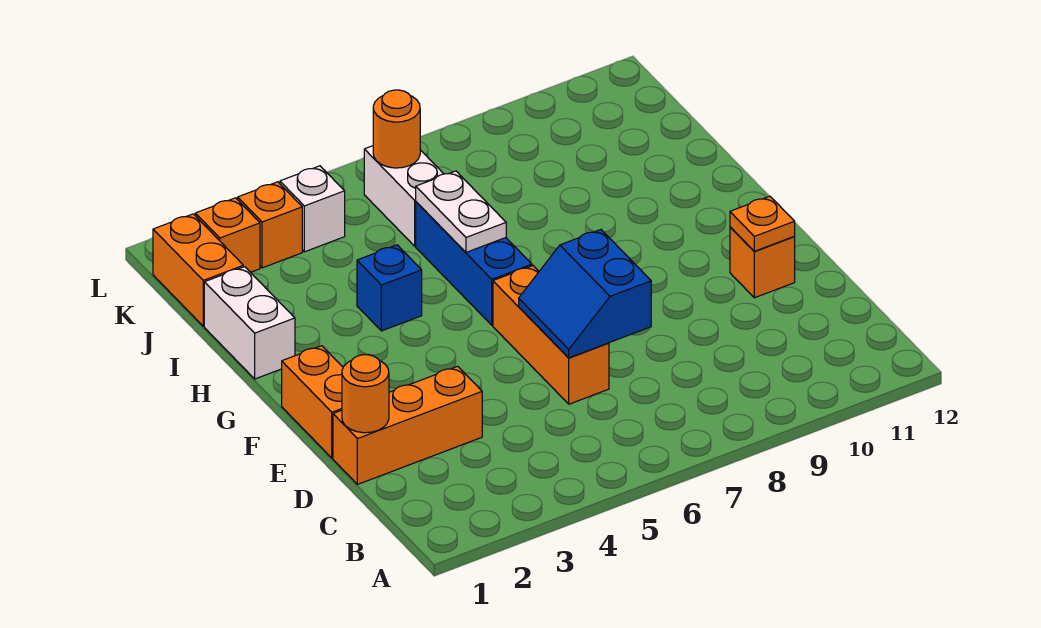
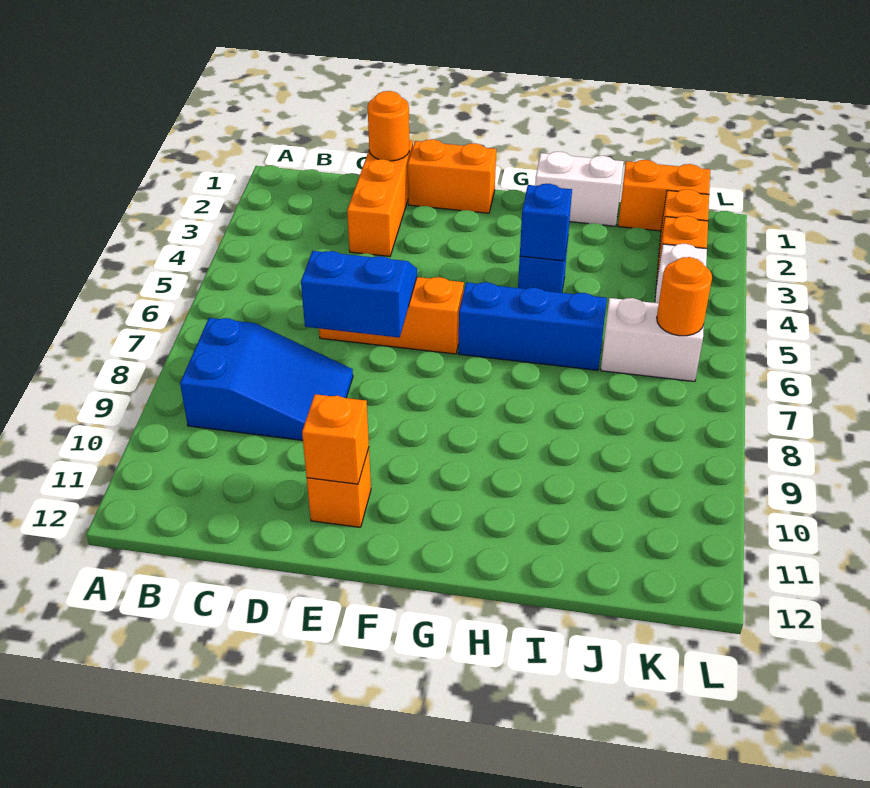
none -> blue 2x3 slope [180,318,353,440]
orange 1x1 plate [730,196,795,251] -> orange 1x1 brick [302,394,369,484]
none -> blue 1x1 brick [520,184,572,261]
white 1x2 plate [416,171,506,252] -> none

